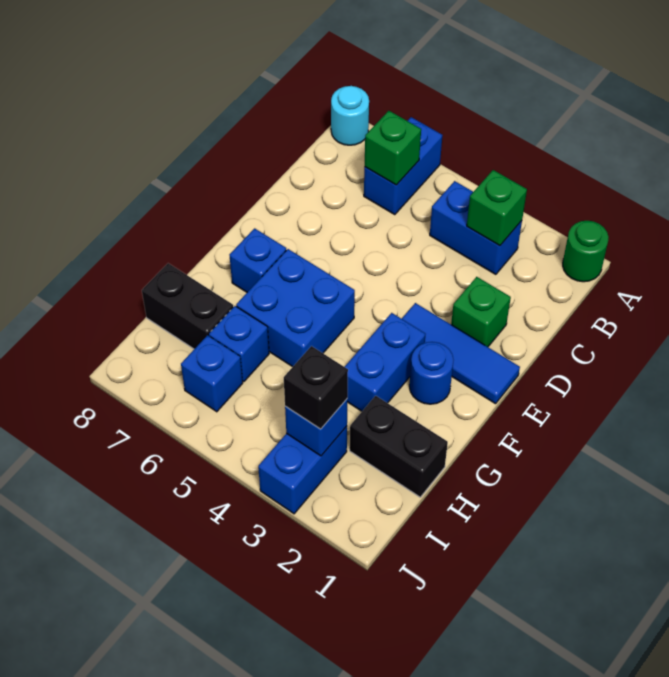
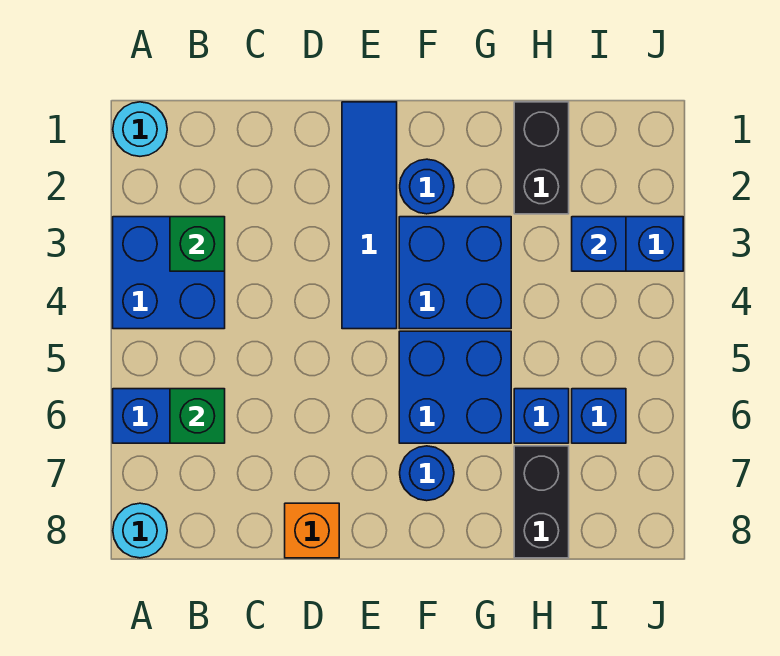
green 1x1 round brick [563,221,609,282] -> cyan 1x1 round brick [113,102,167,156]
blue 1x2 brick [430,181,522,274] -> blue 2x2 brick [113,217,225,329]
green 1x1 brick [451,277,511,347] -> none
none -> orange 1x1 brick [285,503,339,558]
blue 1x3 tile [402,303,520,404] -> blue 1x4 tile [342,102,397,329]
blue 1x2 brick [345,313,425,411] -> blue 2x2 brick [399,217,511,329]
blue 1x1 brick [230,228,286,292] -> blue 1x1 round brick [400,446,454,501]
black 1x1 brick [284,346,348,429] -> none

